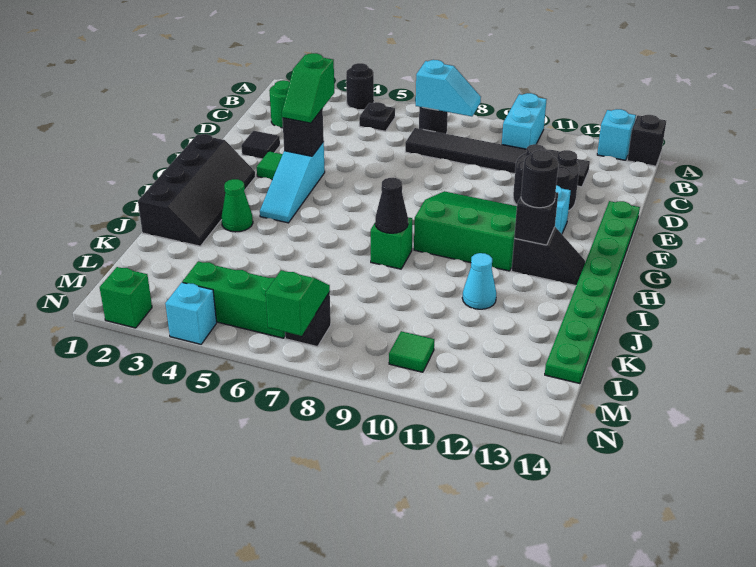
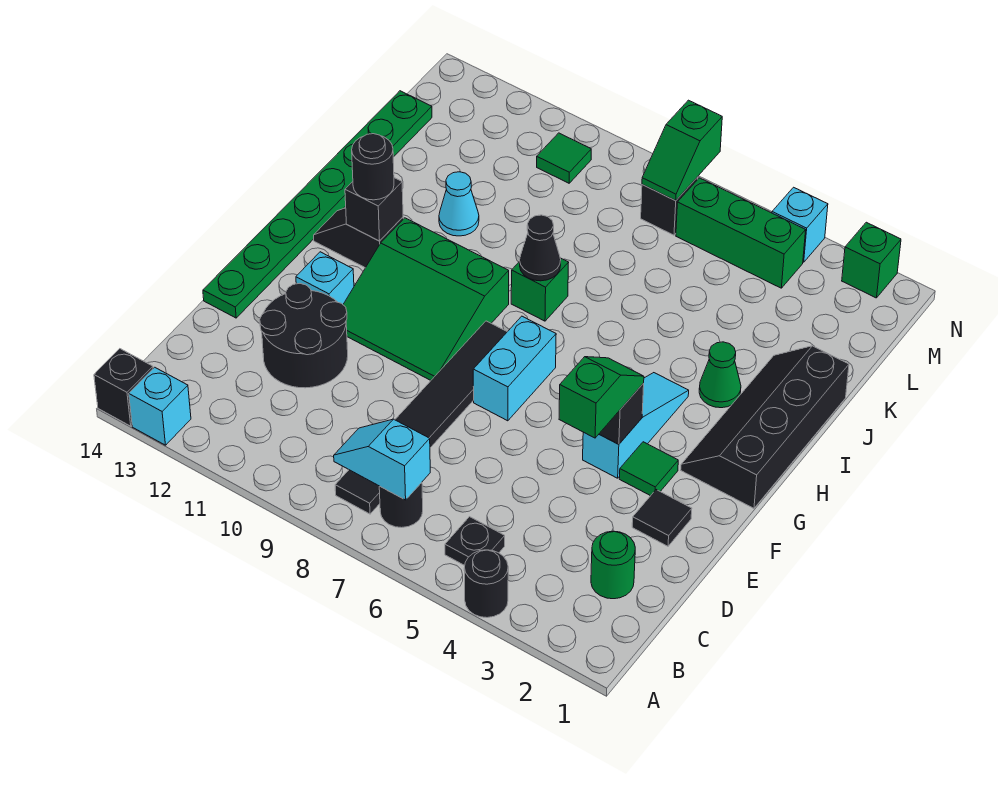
cyan 1x2 brick [502,93,547,149] -> cyan 1x2 brick moved to [473,316,556,421]
black 1x6 tile [405,128,590,187] -> black 1x6 tile turned to [335,321,507,514]

